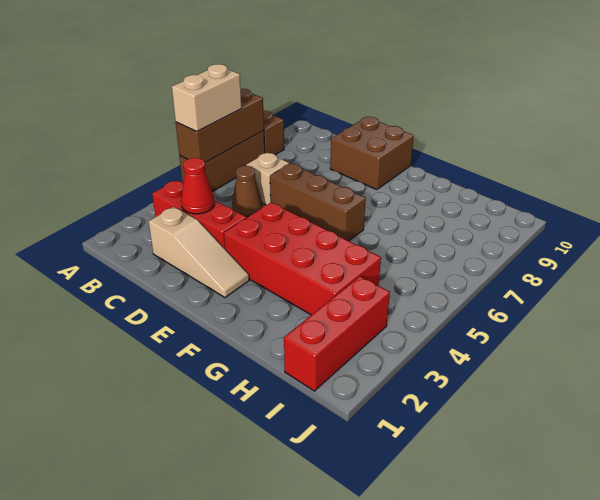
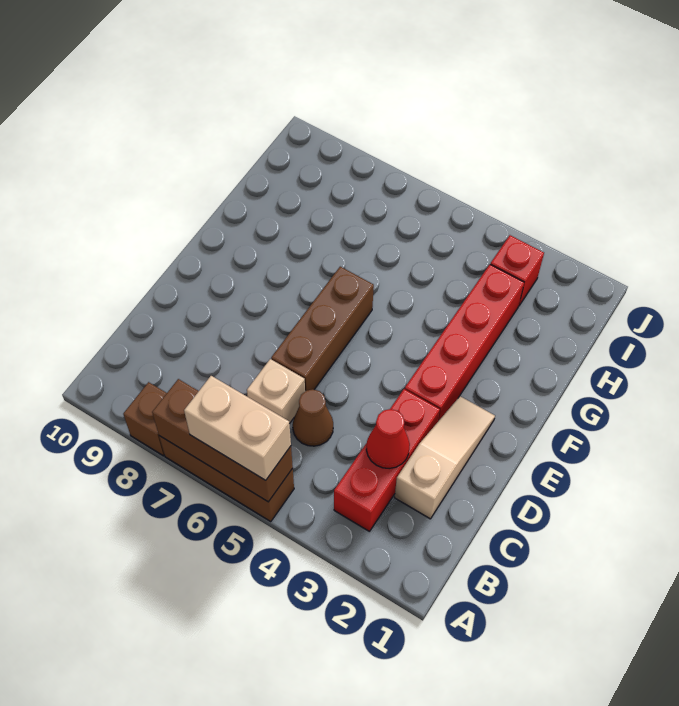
brown 2x2 brick [330,117,414,190] -> none
red 2x4 brick [224,203,381,315] -> red 1x4 brick [405,265,524,421]
red 1x3 brick [284,276,390,391] -> red 1x1 brick [490,235,544,305]

